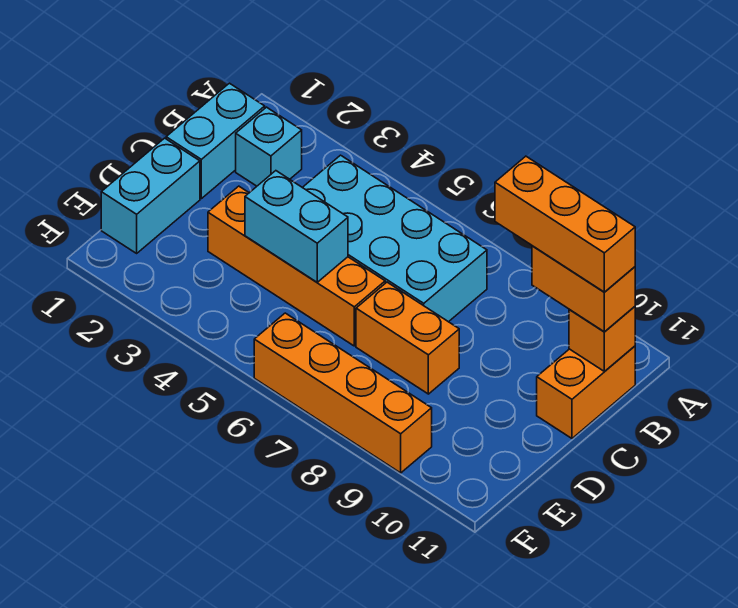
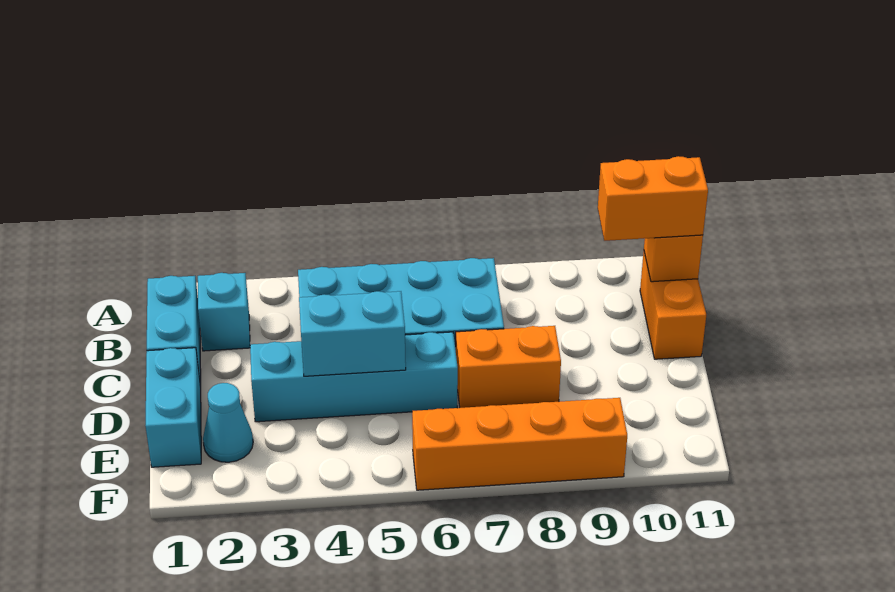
orange 1x3 brick [495,156,635,292] -> none
orange 1x4 brick [208,186,385,346] -> cyan 1x4 brick [250,332,458,422]
none -> cyan 1x1 cone [203,383,253,462]

